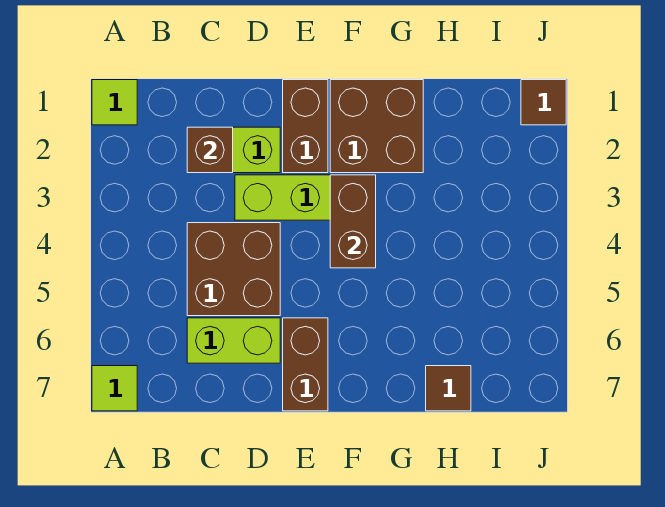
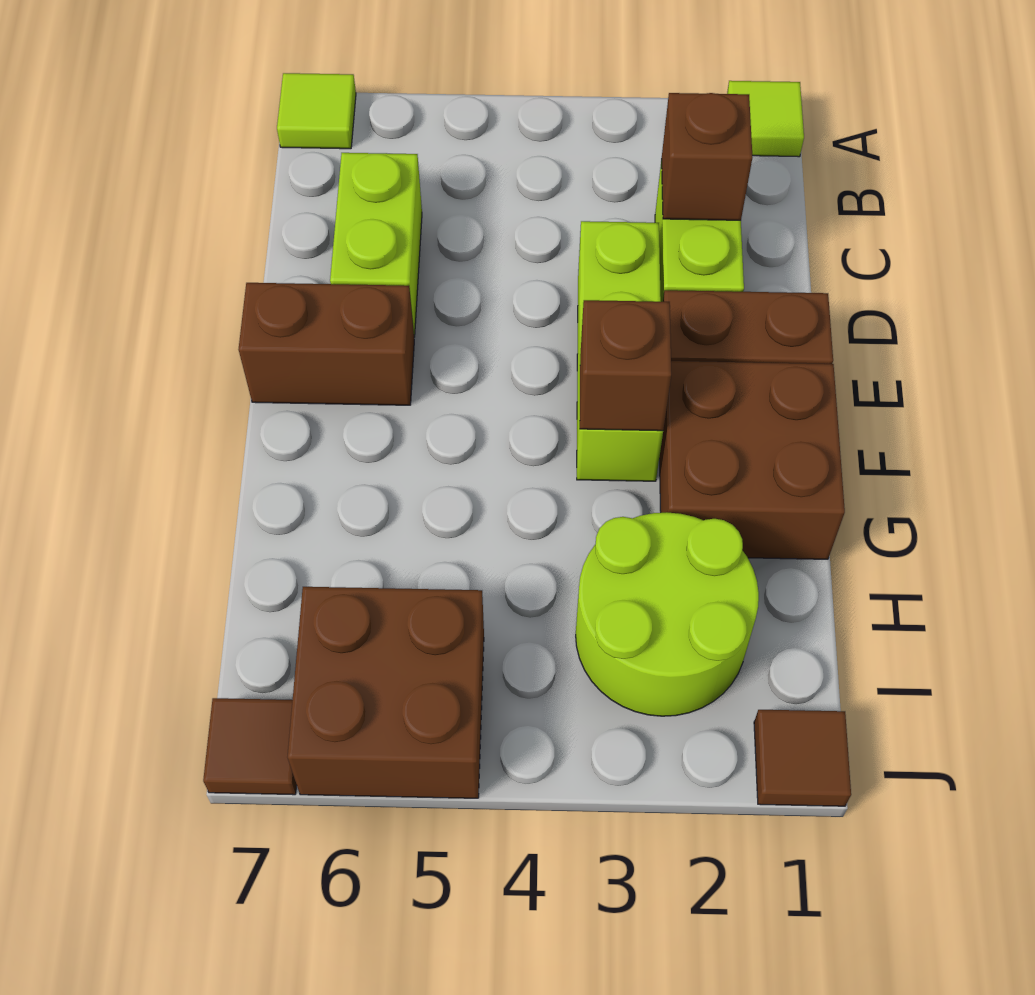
brown 2x2 brick [187,223,280,316] -> brown 2x2 brick moved to [288,587,484,798]
brown 1x2 brick [330,175,376,268] -> brown 1x1 brick [580,300,671,431]
none -> lime 2x2 round brick [576,512,759,716]
brown 1x1 tile [426,366,471,411] -> brown 1x1 tile moved to [203,698,297,795]

